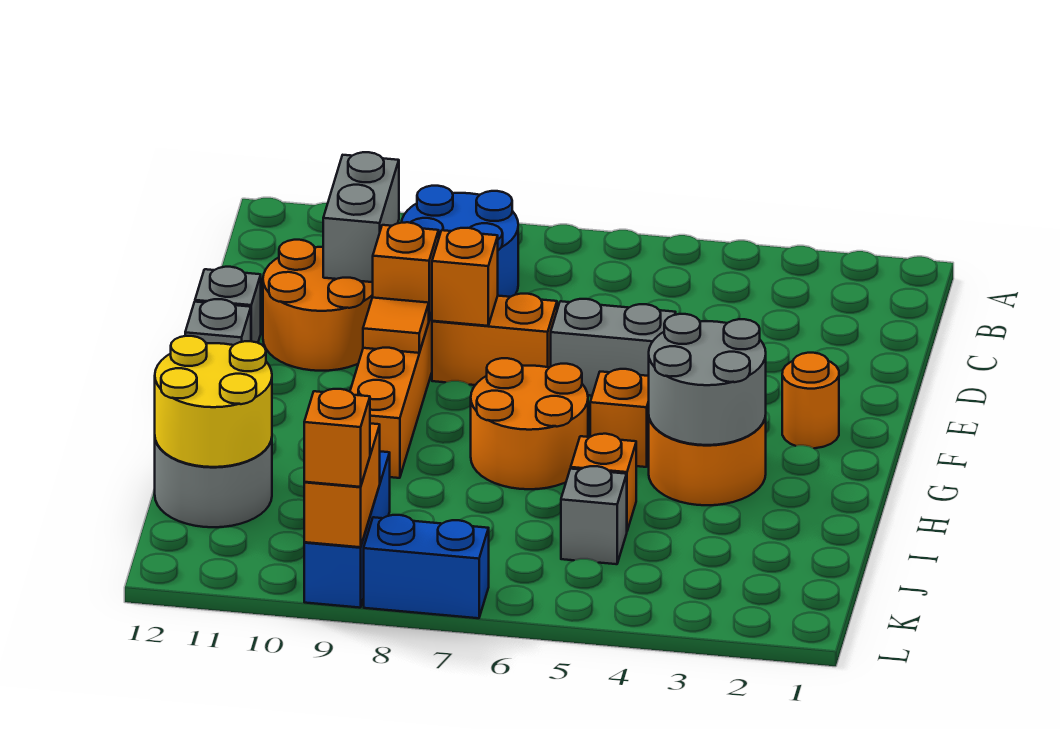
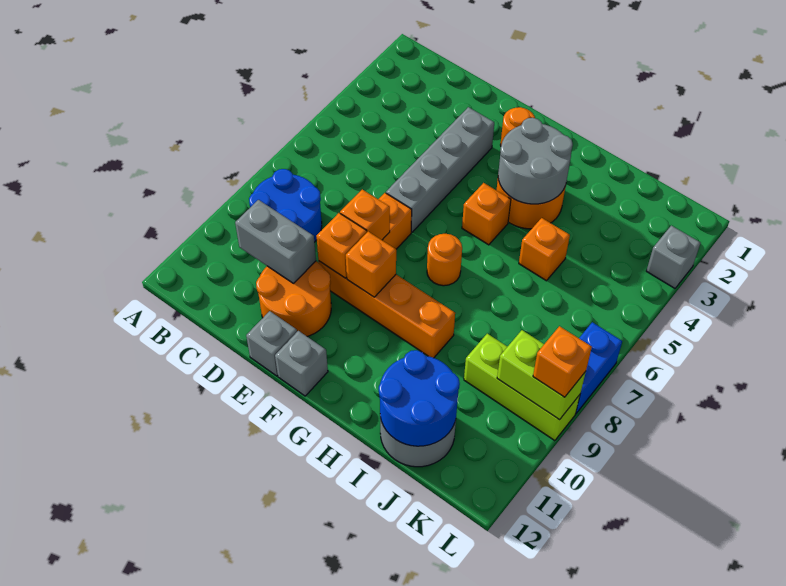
grey 1x2 brick [551,299,676,396] -> grey 1x4 brick [386,107,494,232]
orange 1x1 tile [363,298,429,353] -> orange 1x1 brick [346,232,396,297]
orange 2x2 round brick [471,358,588,489] -> orange 1x1 round brick [427,234,462,286]
yellow 2x2 round brick [155,336,272,467] -> blue 2x2 round brick [379,350,460,446]
grey 1x1 brick [561,466,627,564] -> grey 1x1 brick moved to [647,226,701,288]
blue 1x3 brick [304,451,390,608] -> lime 1x3 brick [464,334,580,441]
orange 1x2 brick [304,423,380,547] -> lime 1x2 brick [497,330,586,420]

